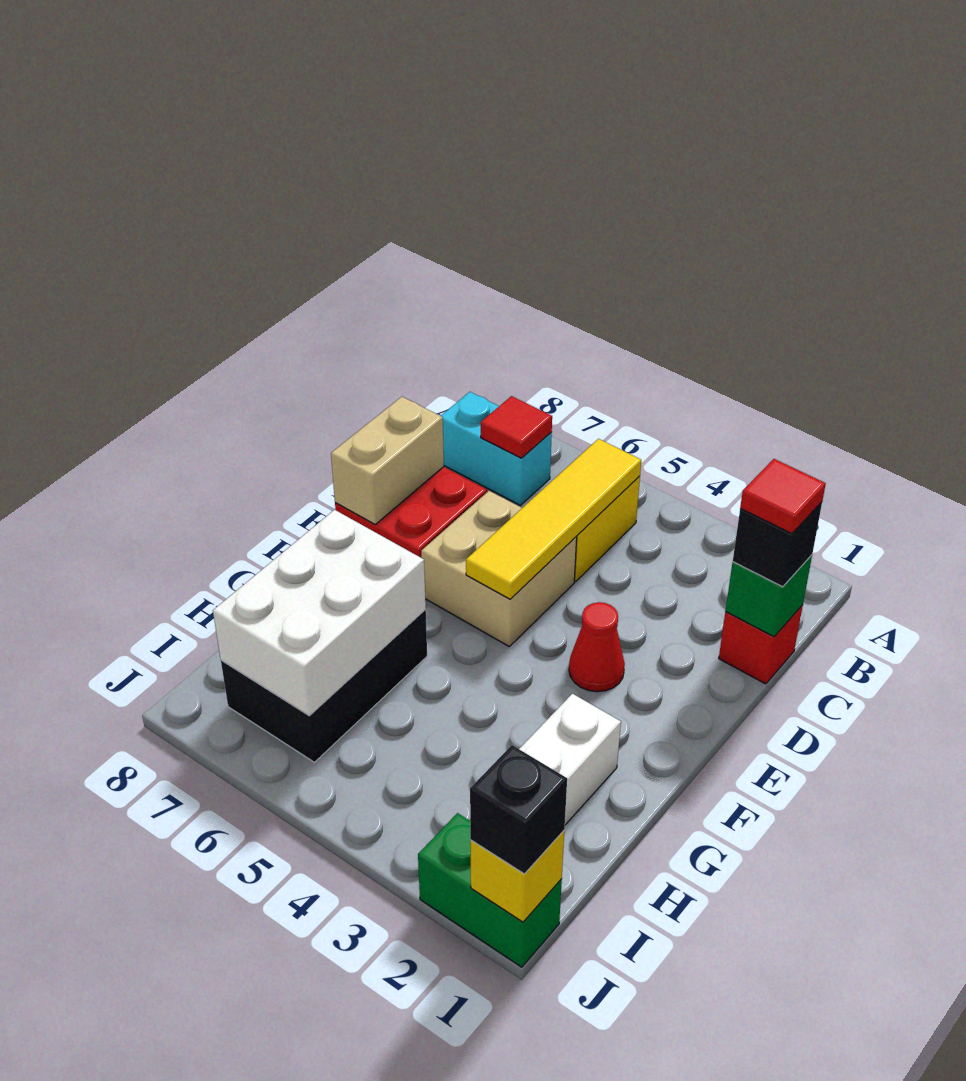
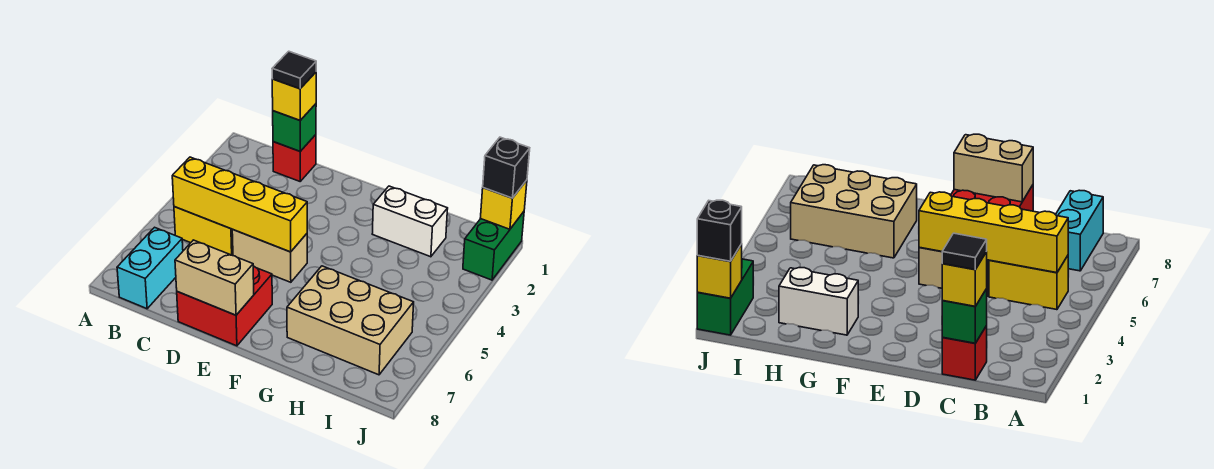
yellow 1x4 tile [466,439,641,599] -> yellow 1x4 brick [172,157,307,252]
red 1x1 tile [481,396,552,458] -> none
black 1x1 brick [733,502,822,587] -> yellow 1x1 brick [272,72,316,120]
red 1x1 tile [740,459,826,534] -> black 1x1 tile [272,51,316,89]
tan 2x2 brick [421,491,577,646] -> tan 1x2 brick [232,230,307,282]
red 1x1 cone [569,602,625,692] -> none
black 2x3 brick [221,609,427,762] -> tan 2x3 brick [287,266,414,375]
white 2x3 brick [213,510,426,715] -> none

